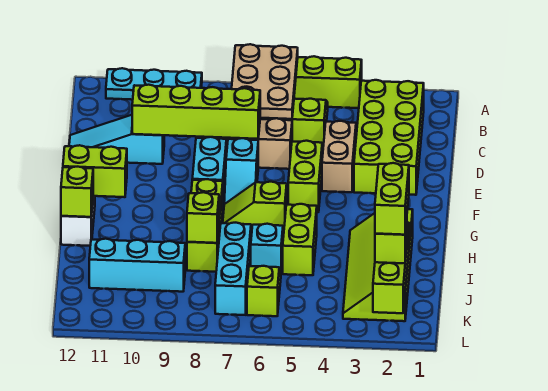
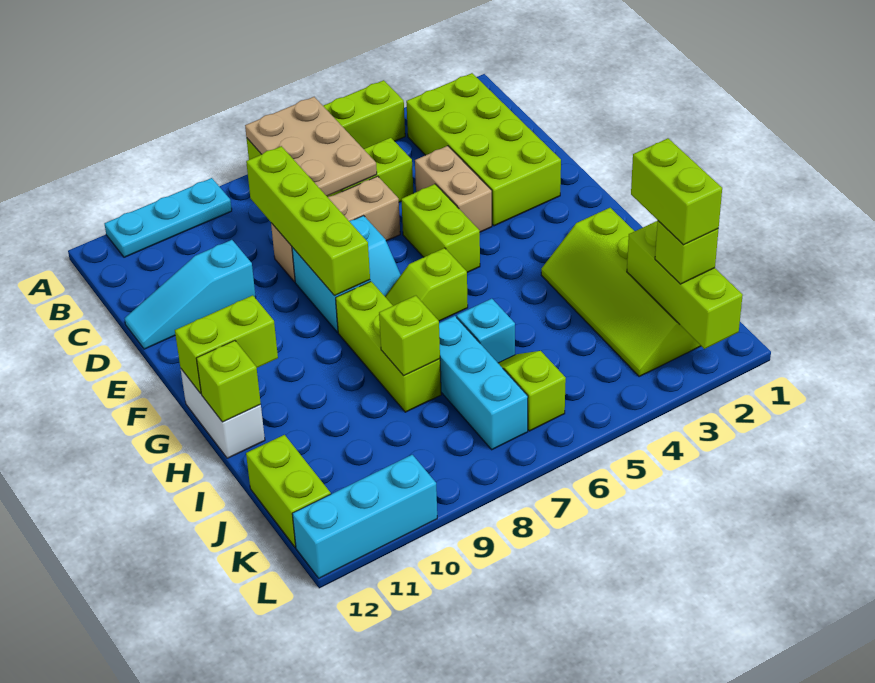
lime 1x4 brick [132,85,260,139] -> lime 1x4 brick turned to [246,146,370,296]
lime 1x2 brick [283,204,317,275] -> lime 1x2 brick moved to [246,435,331,547]
cyan 1x3 brick [89,239,185,292] -> cyan 1x3 brick moved to [292,455,437,578]

